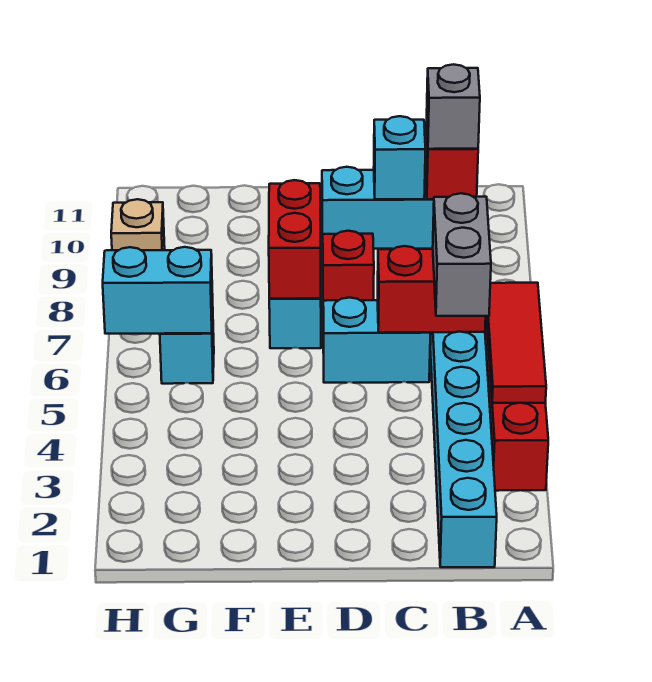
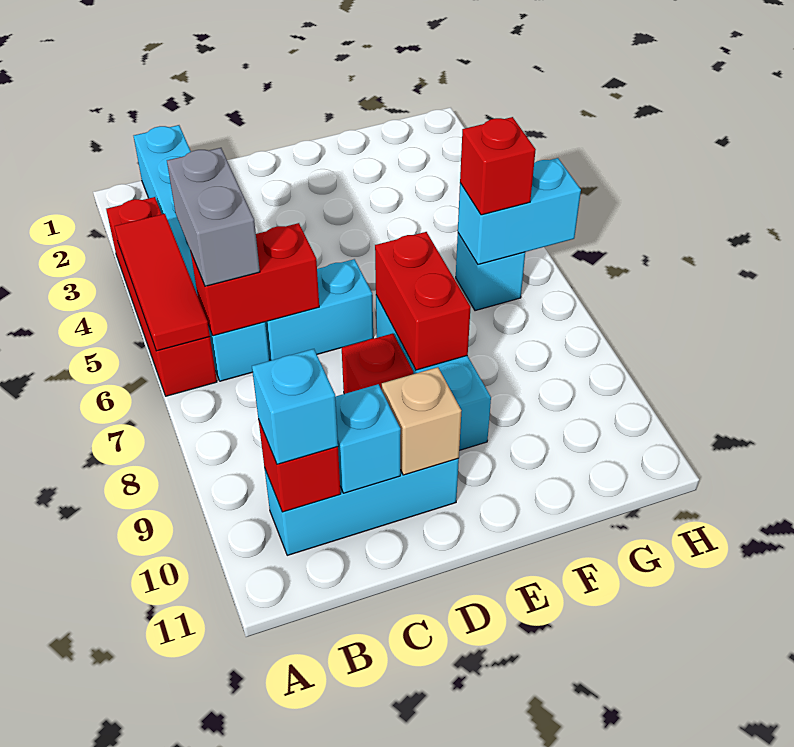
grey 1x1 brick [427,64,480,149] -> cyan 1x1 brick [252,349,338,464]
none -> red 1x1 brick [460,117,536,215]
tan 1x1 brick [111,199,165,250] -> tan 1x1 brick moved to [382,367,461,475]

